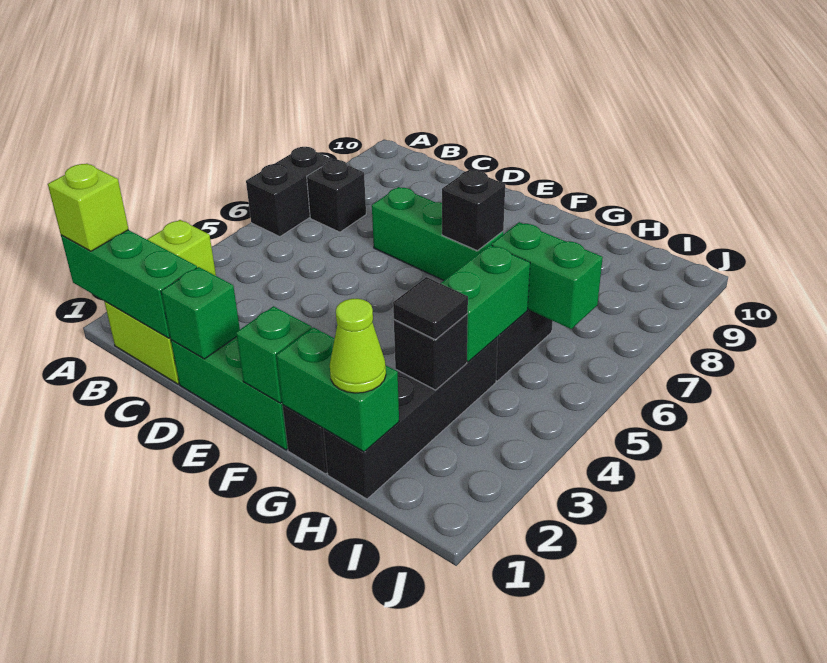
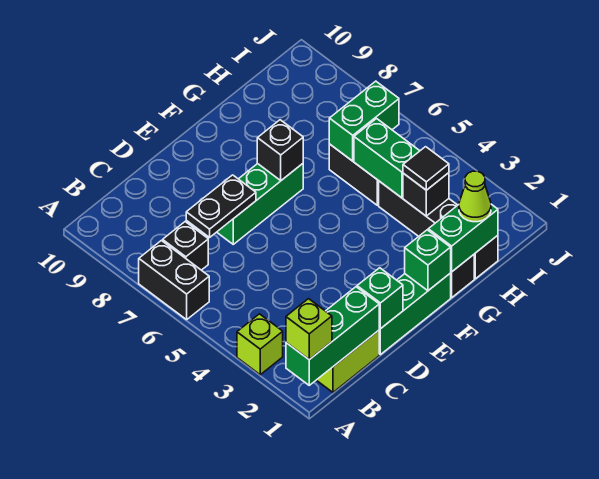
none -> black 1x2 plate [186,175,256,237]

